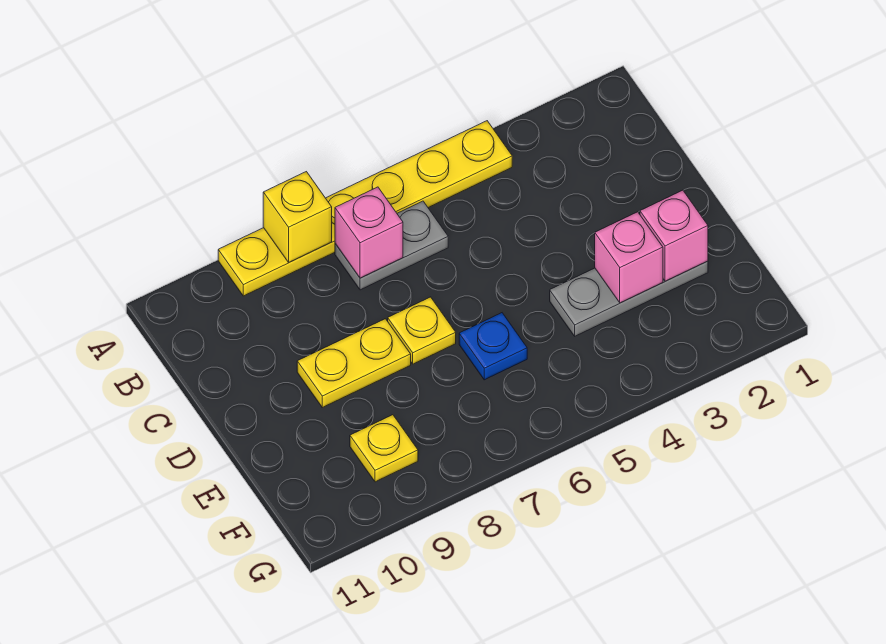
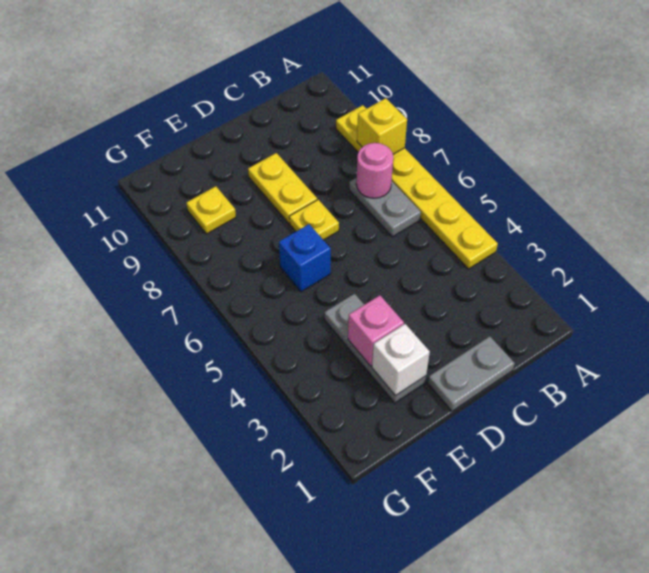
pink 1x1 brick [335,187,403,278] -> pink 1x1 round brick [356,143,393,198]
none -> grey 1x2 plate [428,336,515,411]
pink 1x1 brick [640,190,708,281] -> white 1x1 brick [372,324,430,396]
blue 1x1 plate [459,313,527,380] -> blue 1x1 brick [279,224,331,292]

